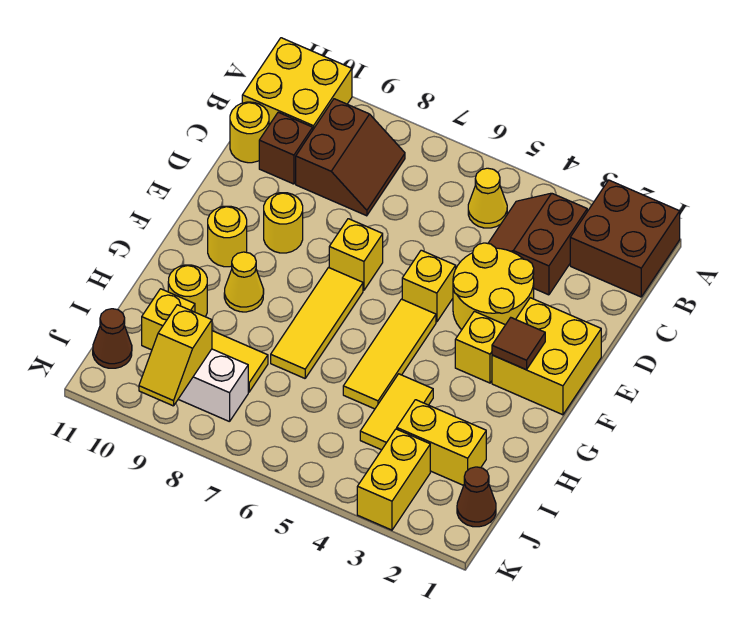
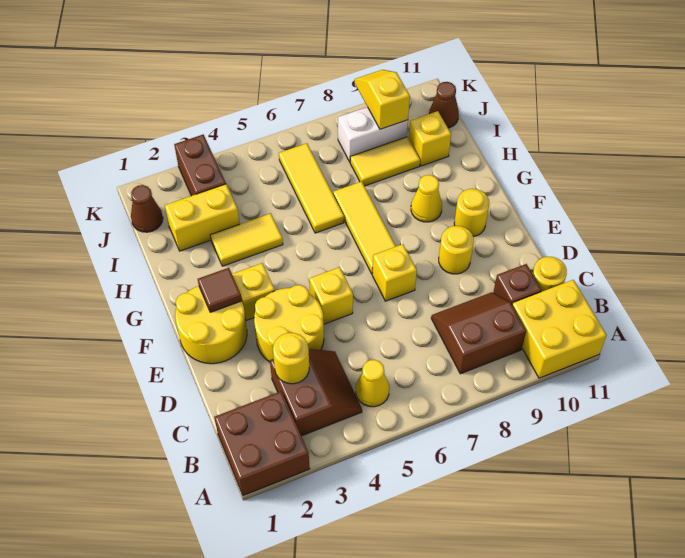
brown 2x2 slope [296,99,405,216] -> brown 2x2 slope turned to [431,292,526,374]
yellow 2x2 brick [492,298,601,415] -> yellow 2x2 round brick [175,286,247,364]
yellow 1x3 tile [343,299,436,409] -> yellow 1x3 tile moved to [279,143,344,233]
yellow 1x2 tile [360,374,433,450] -> yellow 1x2 tile turned to [210,214,283,266]
yellow 1x1 round brick [168,265,207,317] -> yellow 1x1 round brick moved to [273,333,309,384]
yellow 1x2 brick [357,429,430,530] -> brown 1x2 brick [174,135,226,196]

